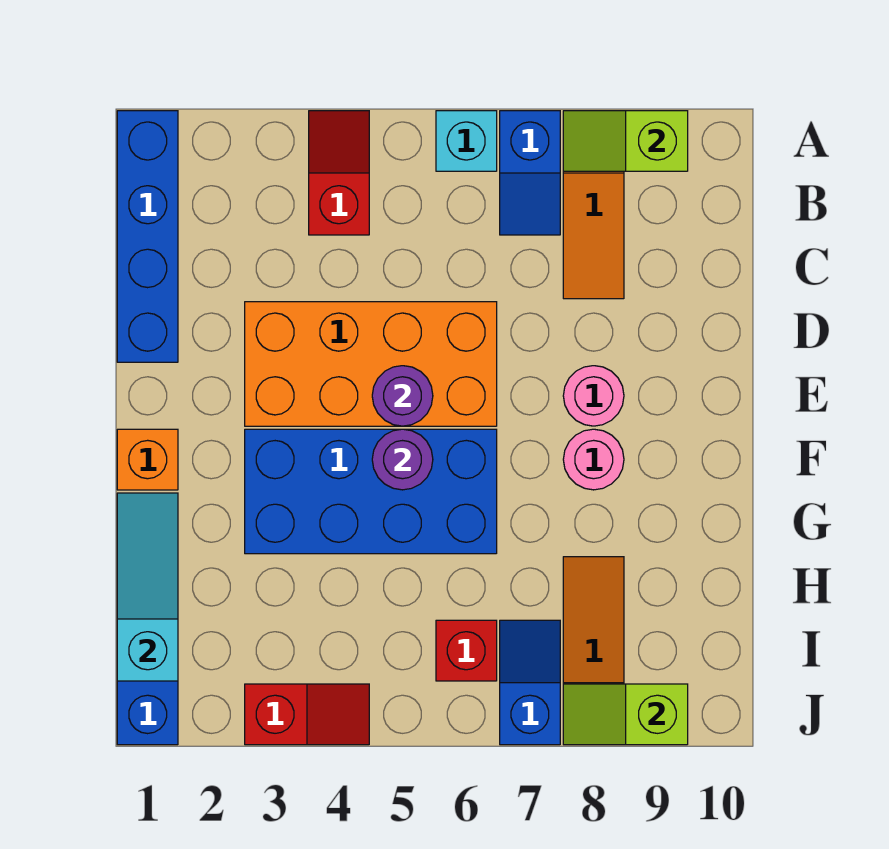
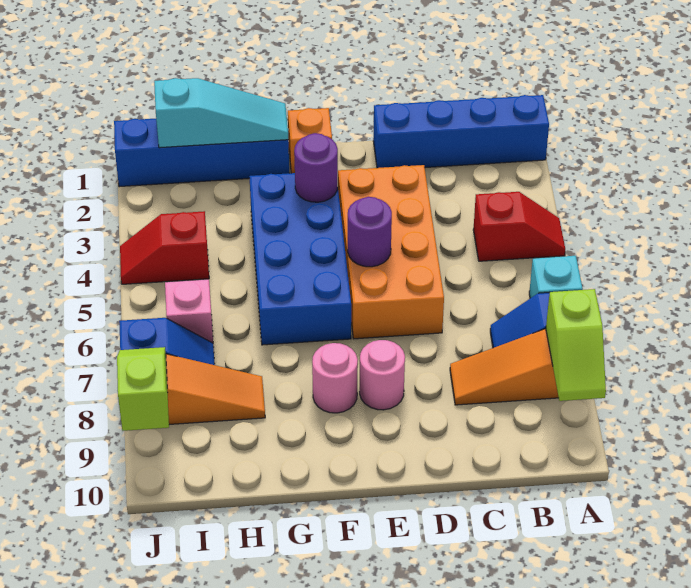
lime 1x2 slope [563,111,688,171] -> lime 1x2 slope turned to [546,289,606,401]
purple 1x1 round brick [372,429,433,490] -> purple 1x1 round brick moved to [294,133,338,202]
red 1x1 brick [436,620,497,681] -> pink 1x1 brick [165,279,213,343]
red 1x2 slope [245,684,369,745] -> red 1x2 slope turned to [120,211,209,284]

